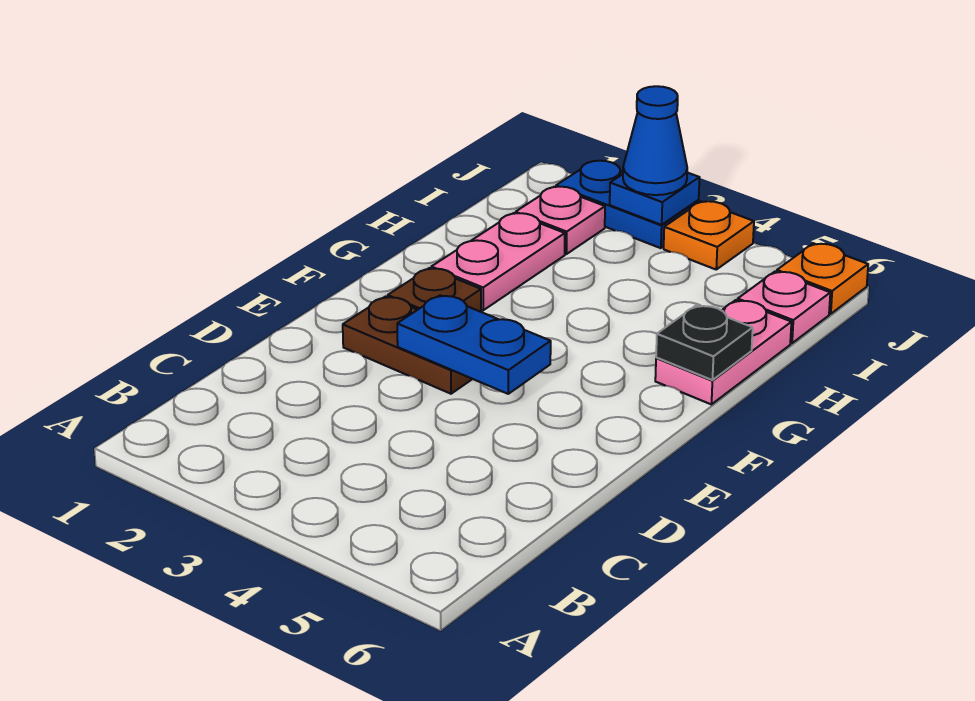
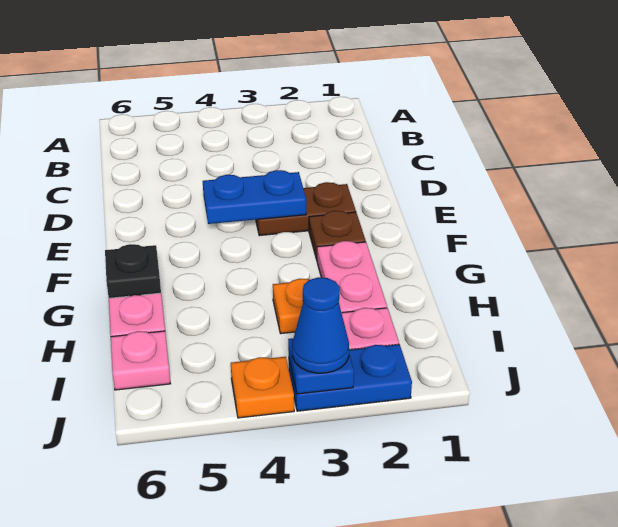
orange 1x1 plate [777,243,868,314] -> orange 1x1 plate moved to [273,279,309,334]

